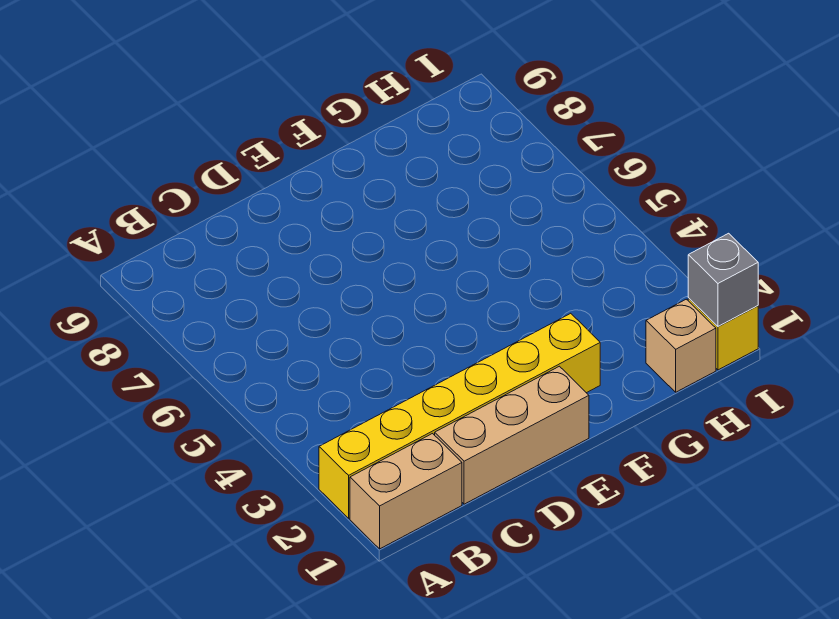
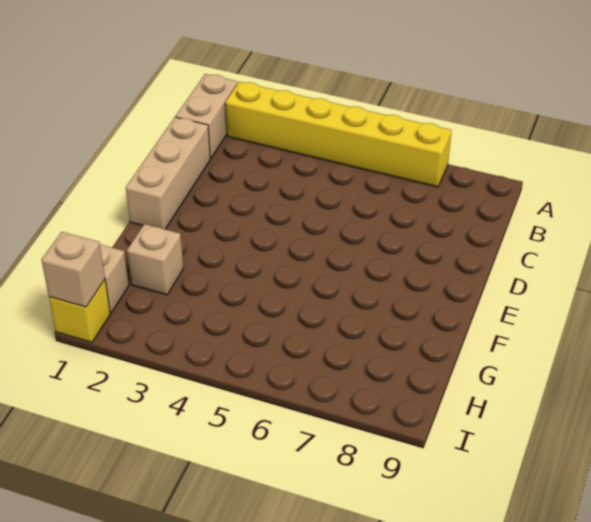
yellow 1x6 brick [319,313,600,518] -> yellow 1x6 brick turned to [225,82,452,187]
none -> tan 1x1 brick [127,224,184,295]
grey 1x1 brick [688,233,758,327] -> tan 1x1 brick [42,232,105,307]

